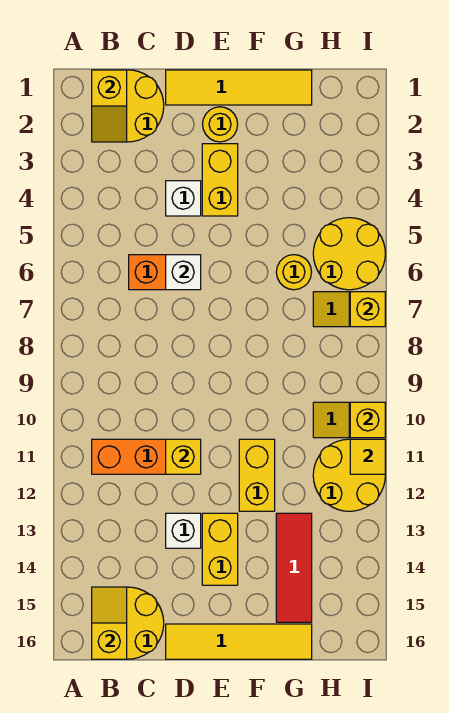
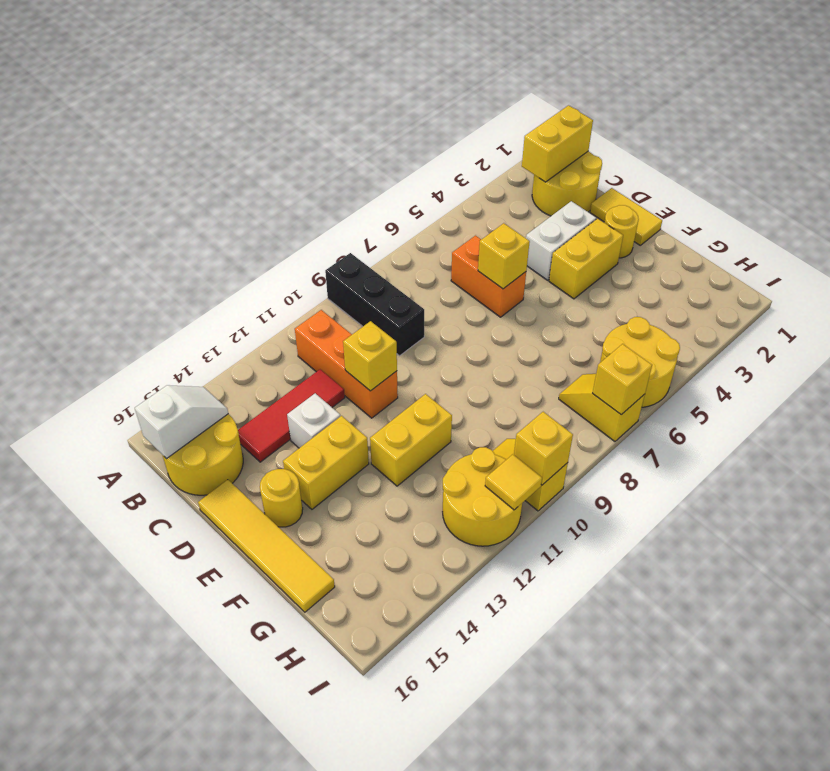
none -> black 1x3 brick [325,253,424,356]
yellow 1x2 slope [92,70,127,142] -> yellow 1x2 brick [522,105,593,182]
yellow 1x2 slope [92,587,127,659] -> white 1x2 slope [135,385,228,459]
yellow 1x4 tile [166,70,312,105] -> yellow 1x2 tile [590,188,662,245]
white 1x1 brick [166,181,201,216] -> white 1x2 brick [526,201,596,280]
white 1x1 brick [166,255,201,290] -> yellow 1x1 brick [478,223,530,289]
yellow 1x1 round brick [276,255,311,290] -> yellow 1x1 round brick moved to [260,469,303,527]
red 1x3 tile [276,513,312,622] -> red 1x3 tile moved to [238,369,345,462]

